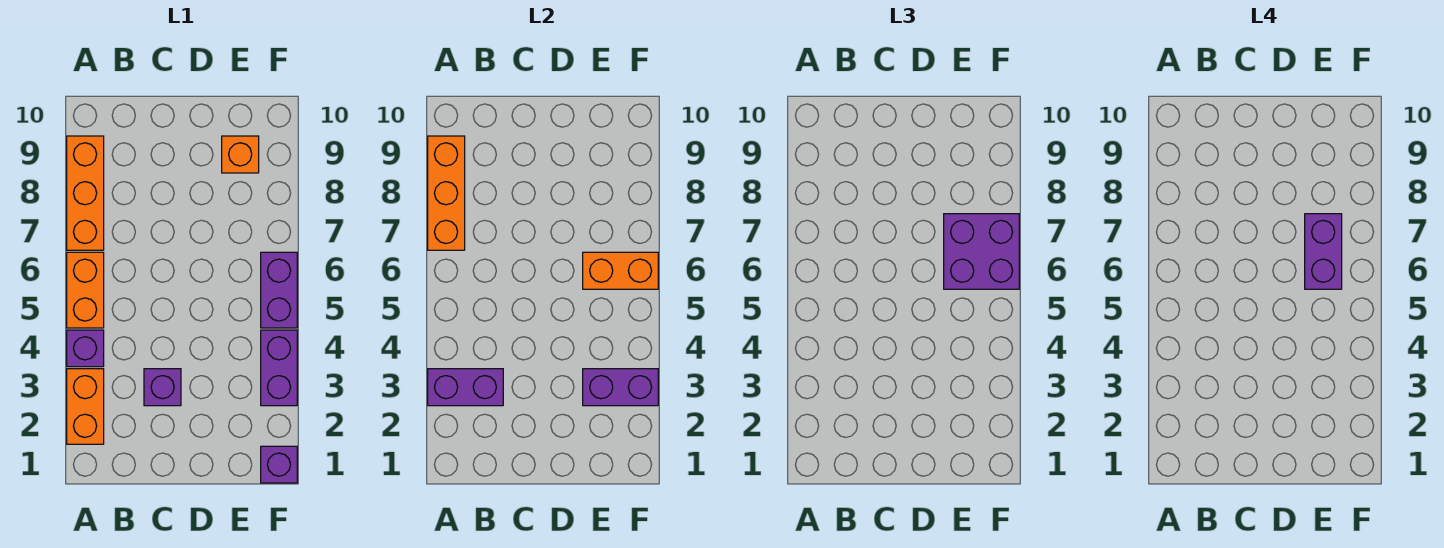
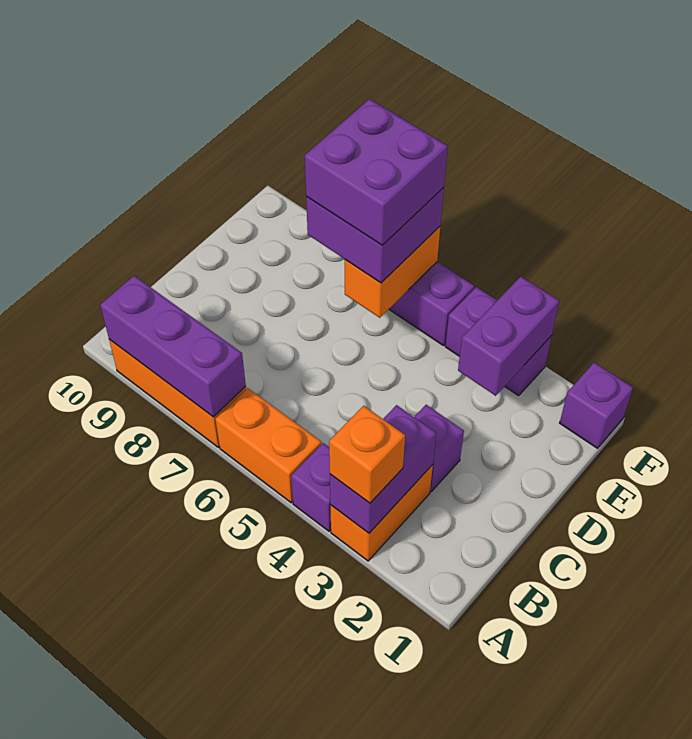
orange 1x2 brick [67,369,104,444] -> orange 1x2 brick turned to [331,465,433,561]
orange 1x3 brick [428,136,465,250] -> purple 1x3 brick [100,276,246,417]
purple 1x2 brick [1305,214,1342,289] -> purple 2x2 brick [305,99,448,245]
orange 1x1 brick [222,136,259,173] -> orange 1x1 brick moved to [329,406,405,503]

